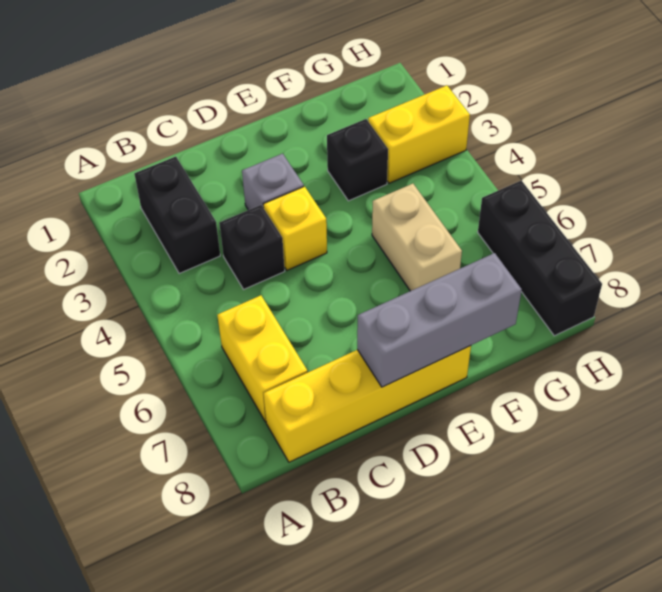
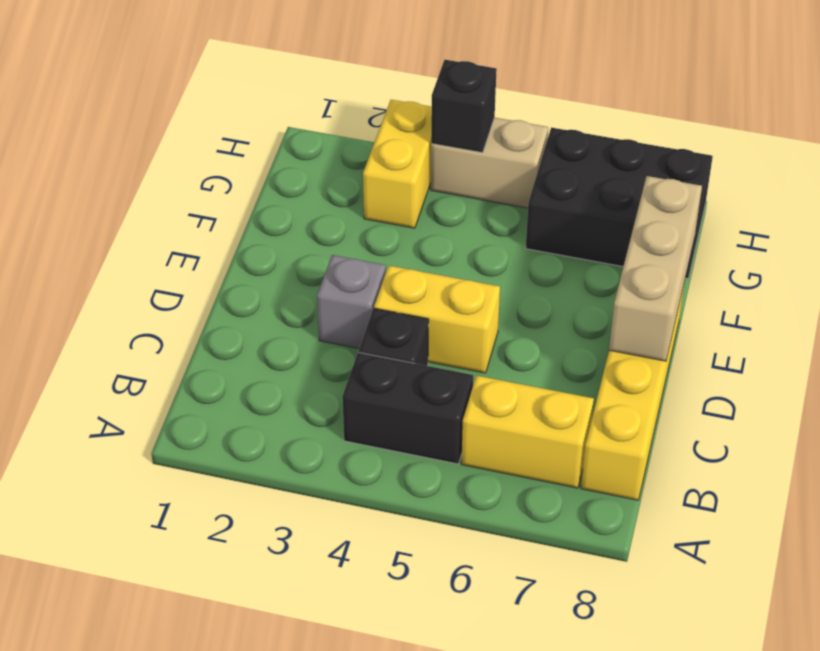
black 1x2 brick [134,157,220,274] -> black 1x2 brick moved to [342,352,473,464]
yellow 1x1 brick [263,186,327,270] -> yellow 1x2 brick [374,266,500,373]
grey 1x3 brick [357,253,522,387] -> tan 1x3 brick [609,176,702,361]
black 1x1 brick [327,119,388,201] -> black 1x1 brick moved to [431,60,497,153]
tan 1x2 brick [372,184,462,291] -> tan 1x2 brick moved to [431,118,548,208]
black 1x3 brick [478,180,602,336] -> black 2x3 brick [526,127,713,278]

